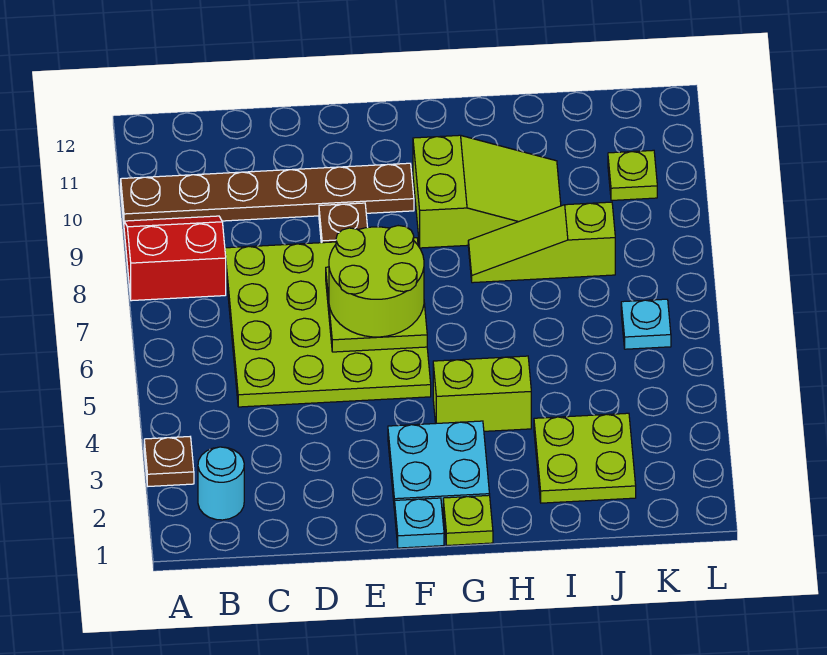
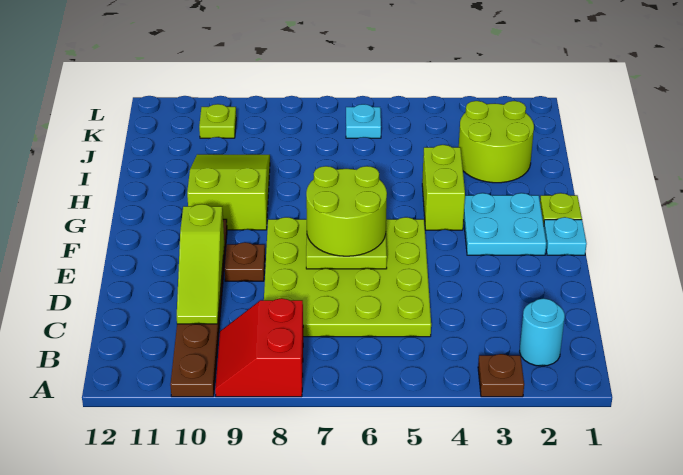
lime 1x3 slope [468,202,615,283] -> lime 1x3 slope moved to [177,204,224,324]
lime 2x2 plate [534,413,636,503] -> lime 2x2 round brick [459,101,534,183]

